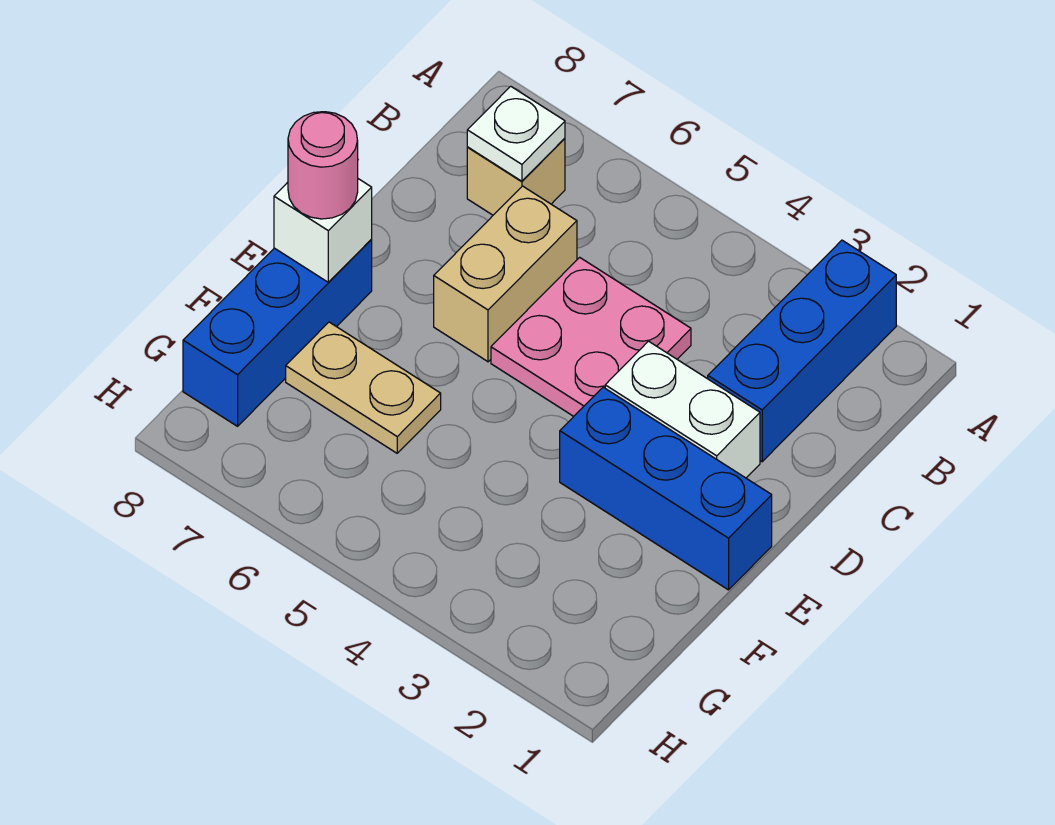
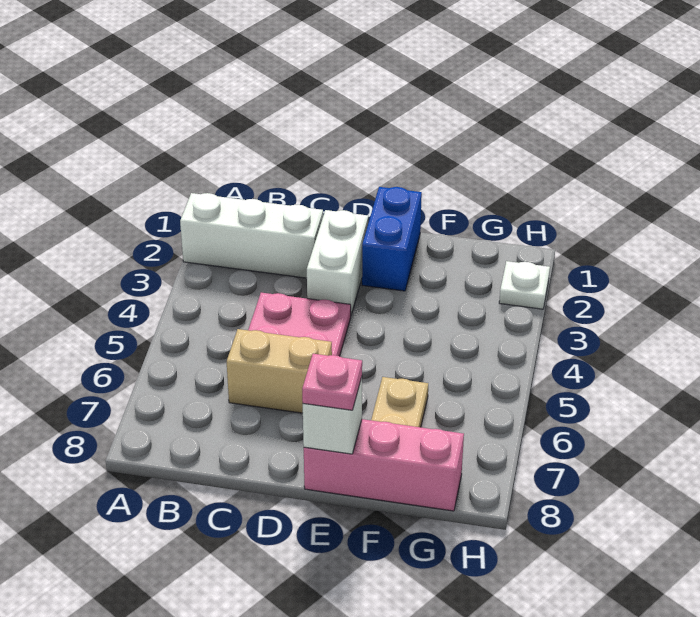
blue 1x3 brick [708,240,896,462] -> white 1x3 brick [180,193,323,278]
tan 1x1 brick [467,138,565,215] -> none
white 1x1 plate [467,86,565,181] -> white 1x1 plate moved to [499,261,550,309]
blue 1x3 brick [560,387,772,590] -> blue 1x2 brick [362,187,422,291]
blue 1x3 brick [183,240,372,426] -> pink 1x3 brick [304,419,464,511]
pink 1x1 round brick [288,112,358,219] -> pink 1x1 plate [302,354,362,410]

